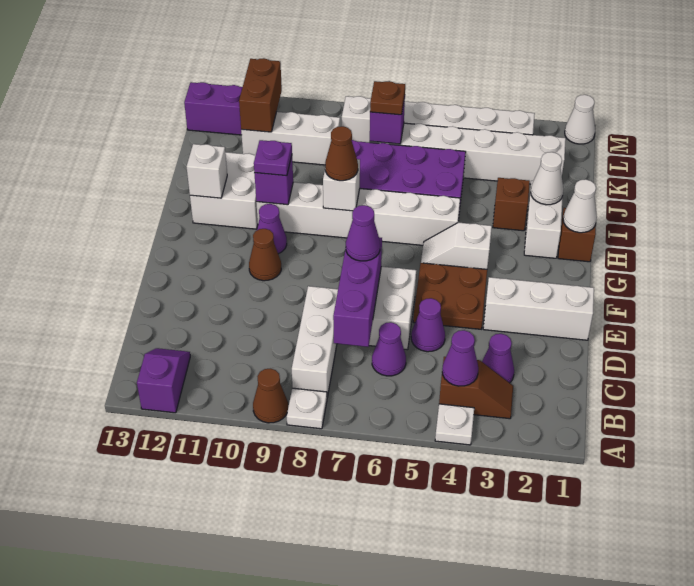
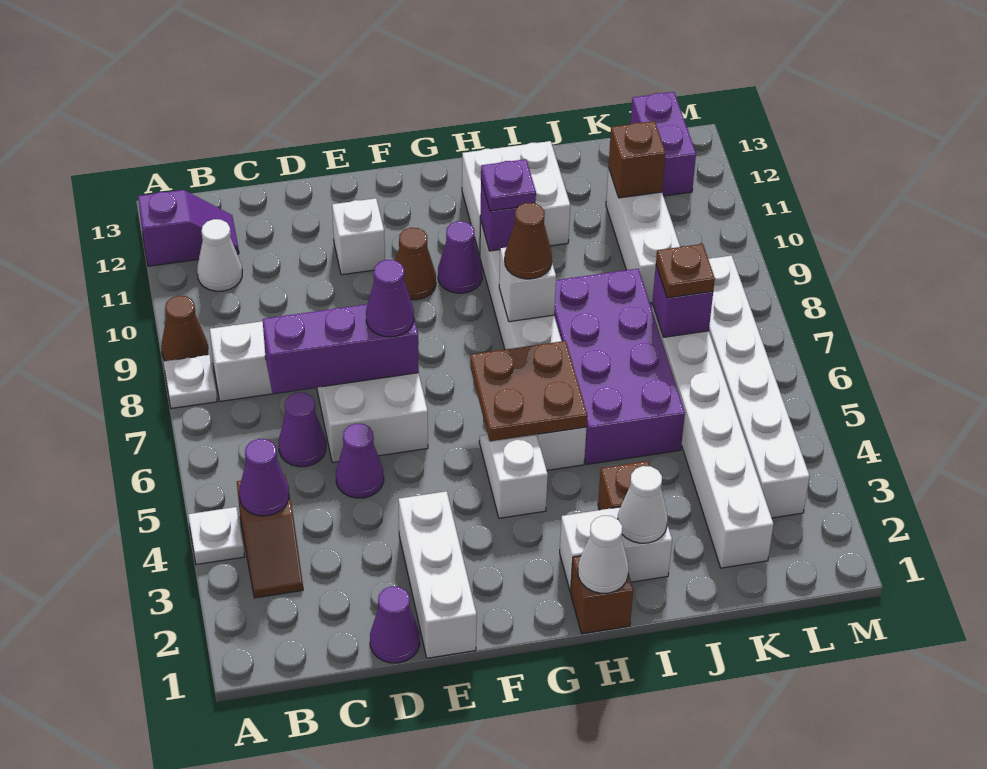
purple 1x1 cone [482,334,514,383] -> purple 1x1 cone moved to [370,586,420,663]
brown 2x2 plate [413,263,487,329] -> brown 2x2 plate moved to [470,341,587,441]
white 1x1 brick [187,144,227,198] -> white 1x1 brick moved to [332,198,385,275]
brown 1x2 brick [239,58,282,132] -> brown 1x1 brick [609,121,666,198]
white 1x1 cone [565,95,595,144] -> white 1x1 cone moved to [197,219,242,291]

